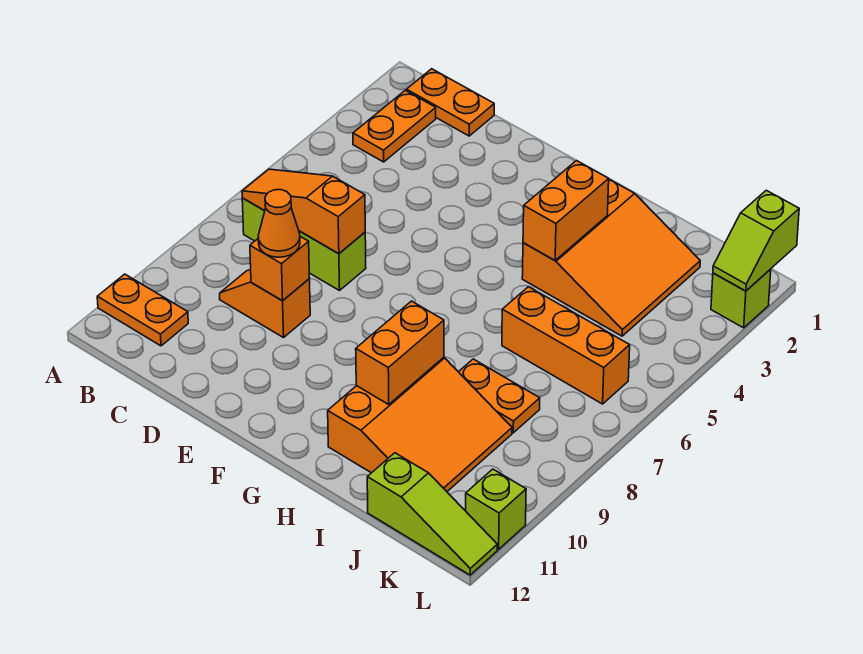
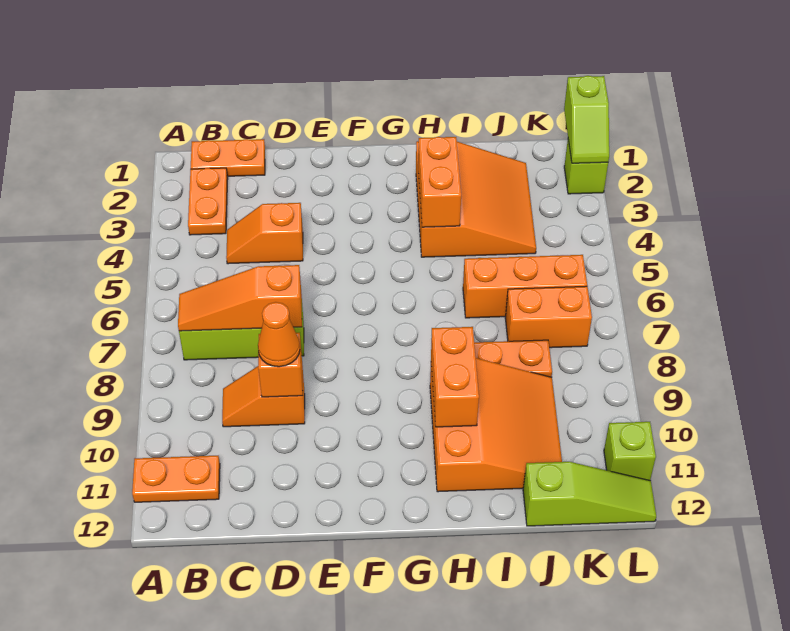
none -> orange 1x2 slope [226,203,303,264]
none -> orange 1x2 brick [505,286,592,348]

